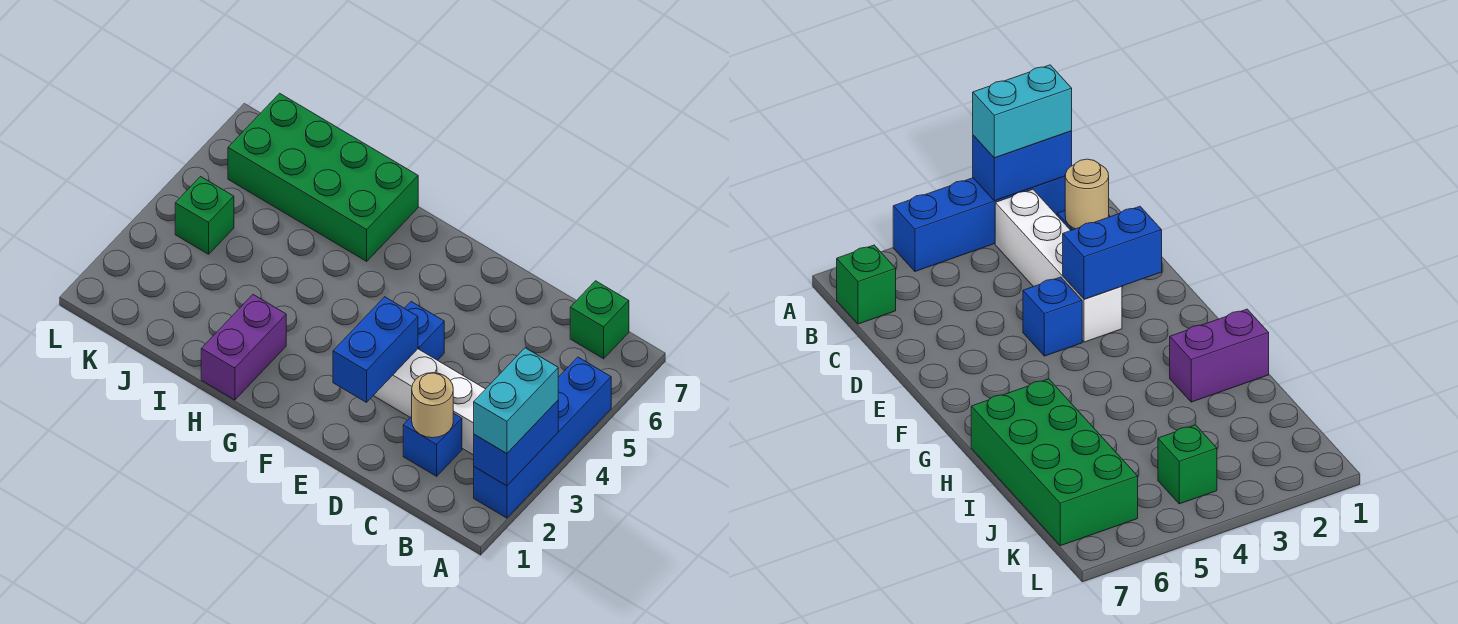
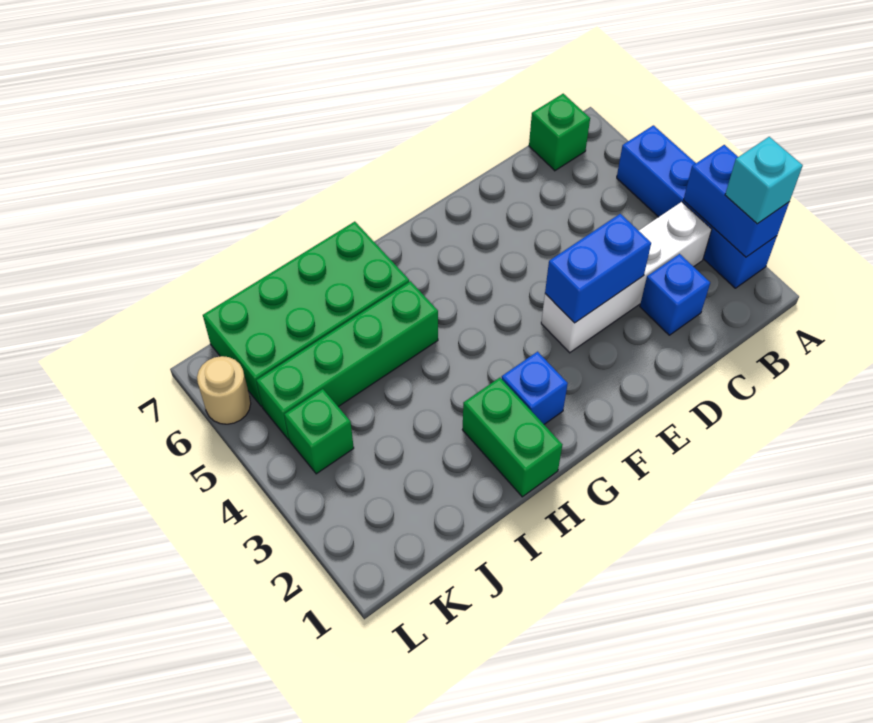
cyan 1x2 brick [474,348,558,453] -> cyan 1x1 brick [725,137,803,224]
tan 1x1 round brick [412,373,453,438] -> tan 1x1 round brick moved to [197,356,251,424]
blue 1x2 brick [333,297,418,402] -> blue 1x2 brick turned to [545,214,651,323]
blue 1x1 brick [405,302,444,360] -> blue 1x1 brick moved to [502,352,568,424]
purple 1x2 brick [201,295,286,400] -> green 1x2 brick [462,378,562,497]
none -> green 1x4 brick [256,281,438,440]

